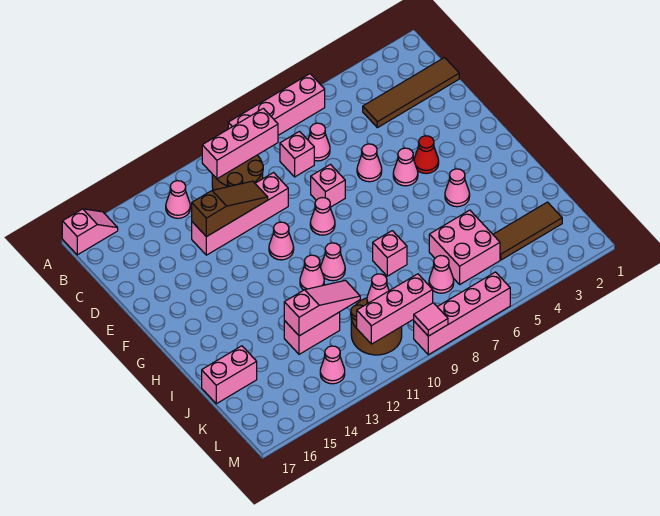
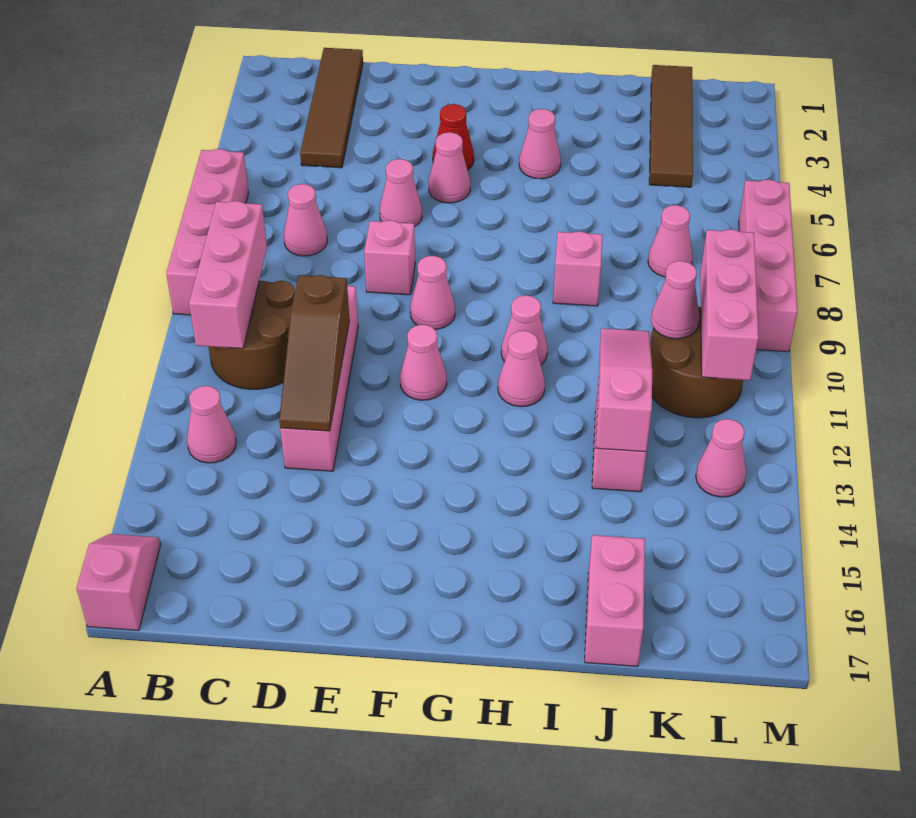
pink 1x1 brick [280,131,314,177] -> none
brown 1x3 slope [192,181,268,237] -> brown 1x3 slope turned to [279,275,350,431]
pink 2x2 brick [429,210,500,284] -> none
brown 1x3 tile [493,202,562,260] -> brown 1x4 tile [649,65,693,187]
pink 1x1 tile [414,303,448,336] -> none

